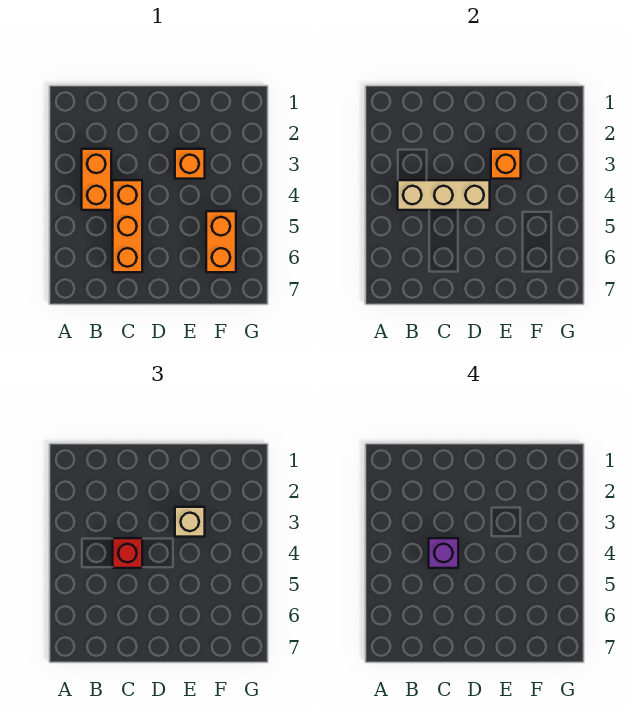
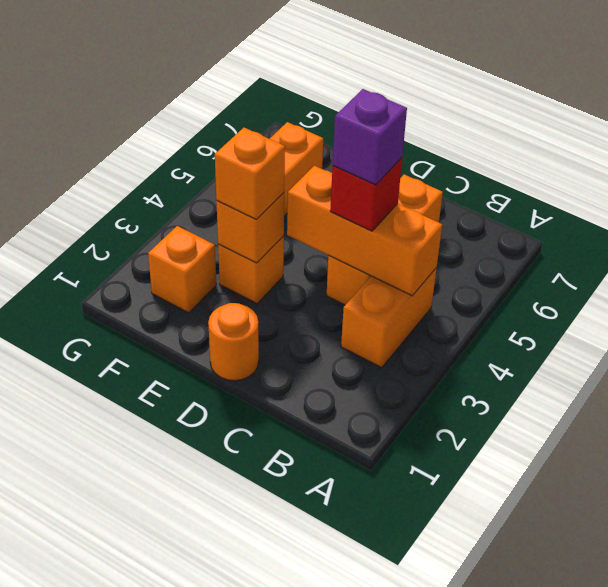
tan 1x3 brick [398,180,490,210] -> orange 1x3 brick [287,166,442,296]
none -> orange 1x1 round brick [208,303,259,381]
tan 1x1 brick [175,507,205,537] -> orange 1x1 brick [215,128,285,220]
none -> orange 1x1 brick [148,226,216,313]

